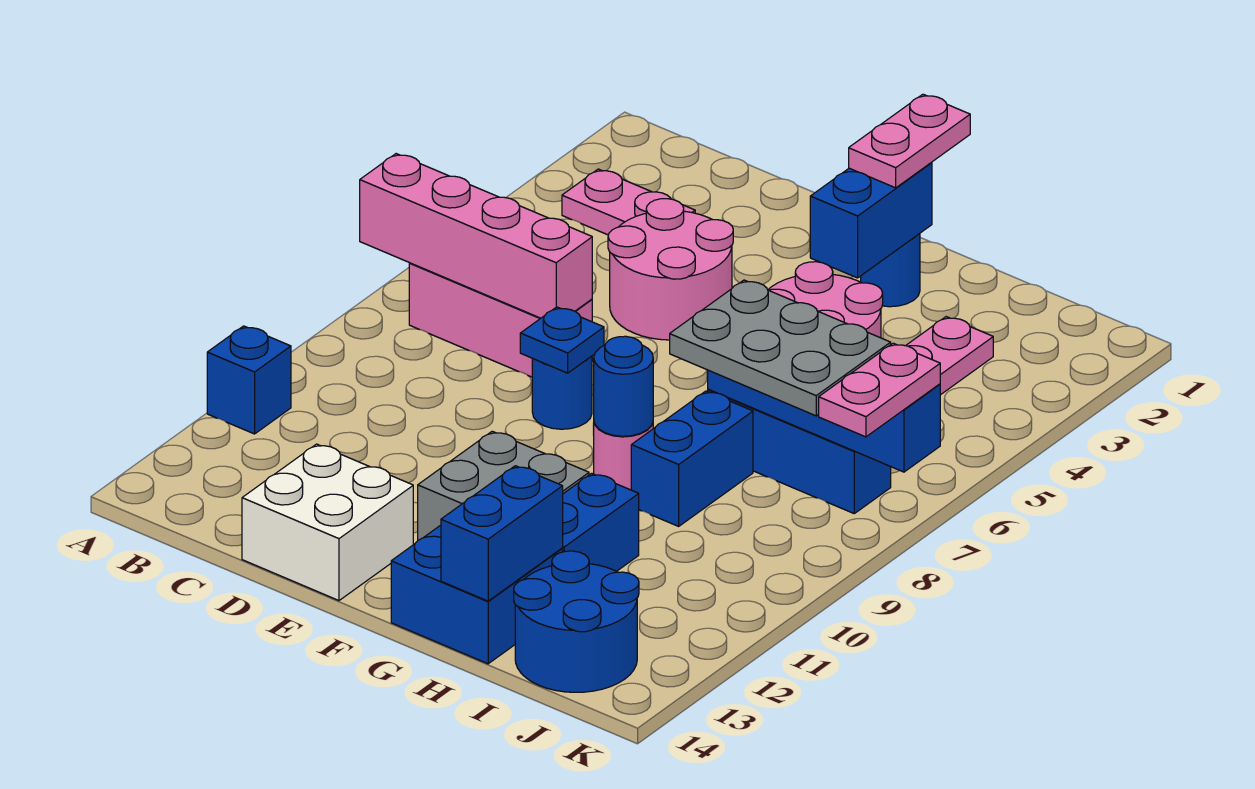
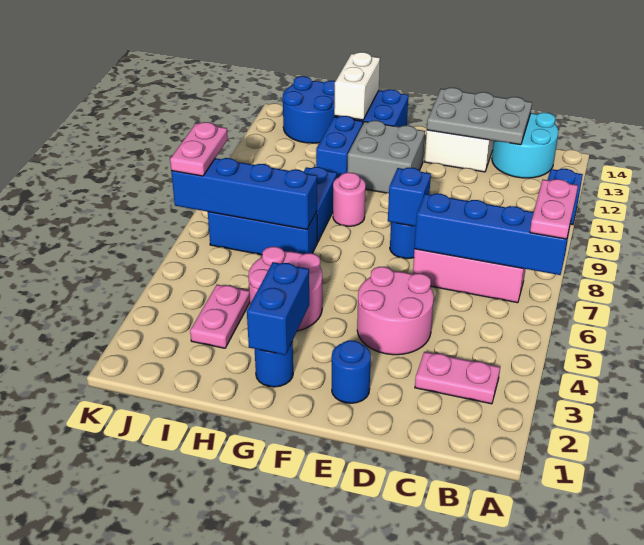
pink 1x4 brick [360,154,592,318] -> blue 1x4 brick [415,194,570,275]
none -> cyan 2x2 round brick [492,113,558,178]
blue 1x1 plate [520,307,604,373] -> blue 1x1 brick [388,168,431,226]
pink 1x2 plate [849,94,970,188] -> pink 1x2 plate moved to [530,179,578,239]
blue 1x1 round brick [594,336,653,436] -> blue 1x1 round brick moved to [332,340,371,403]
grey 2x3 plate [670,280,891,416] -> grey 2x3 plate moved to [427,88,532,145]
blue 1x2 brick [441,466,563,601] -> white 1x2 brick [334,52,380,120]

